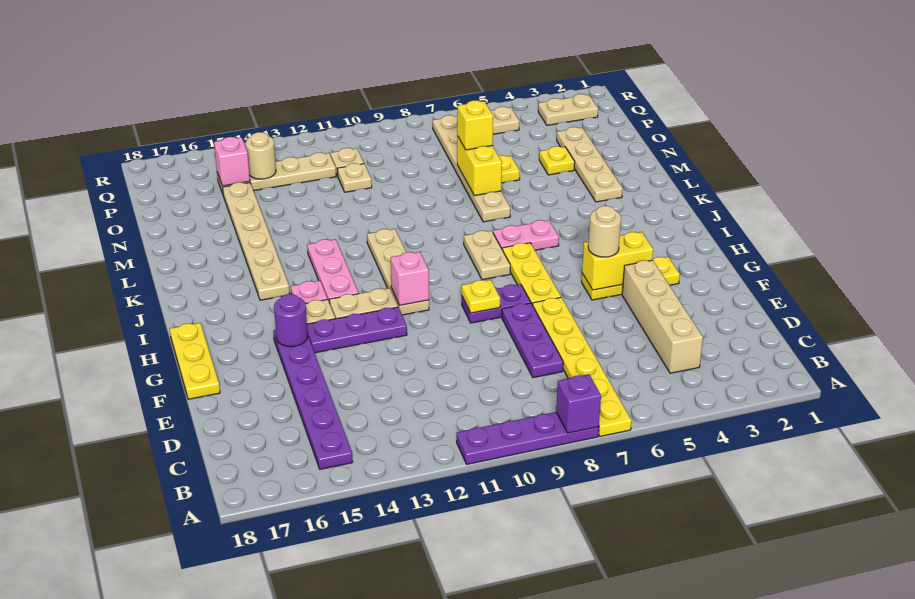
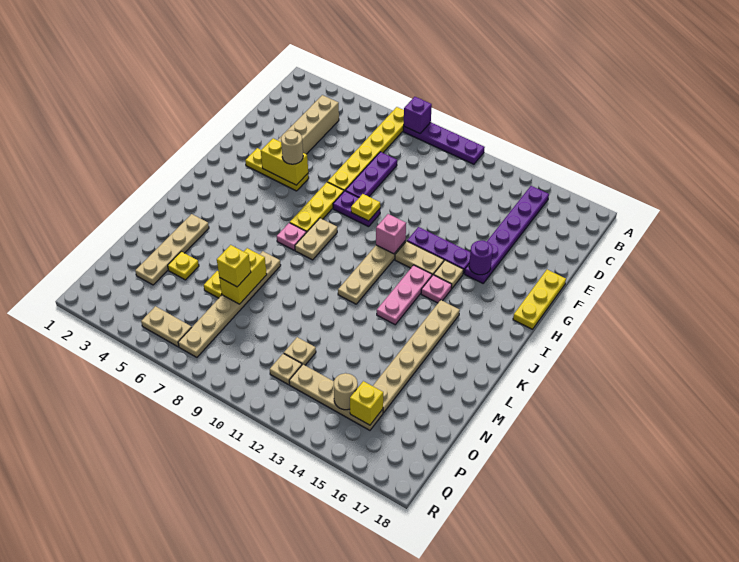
pink 1x2 plate [493,220,559,250] -> pink 1x1 plate [277,223,306,250]
pink 1x1 brick [214,137,250,186] -> yellow 1x1 brick [350,381,383,425]
tan 1x2 plate [538,94,598,125] -> none

